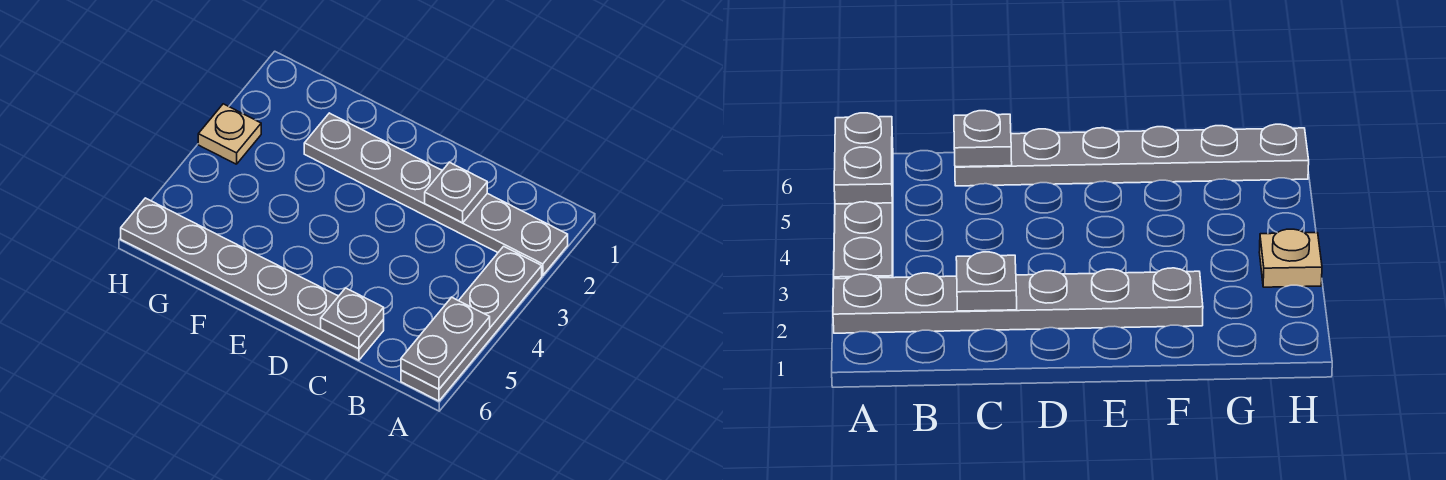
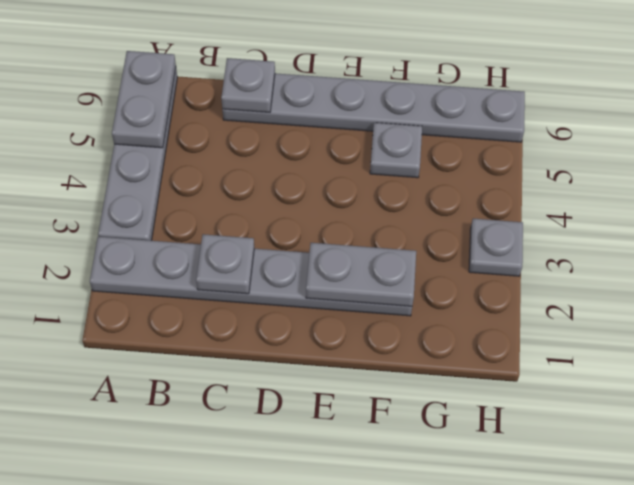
none -> grey 1x2 plate [306,243,416,306]
none -> grey 1x1 plate [370,123,422,178]
tan 1x1 plate [198,104,261,164] -> grey 1x1 plate [469,219,523,276]

